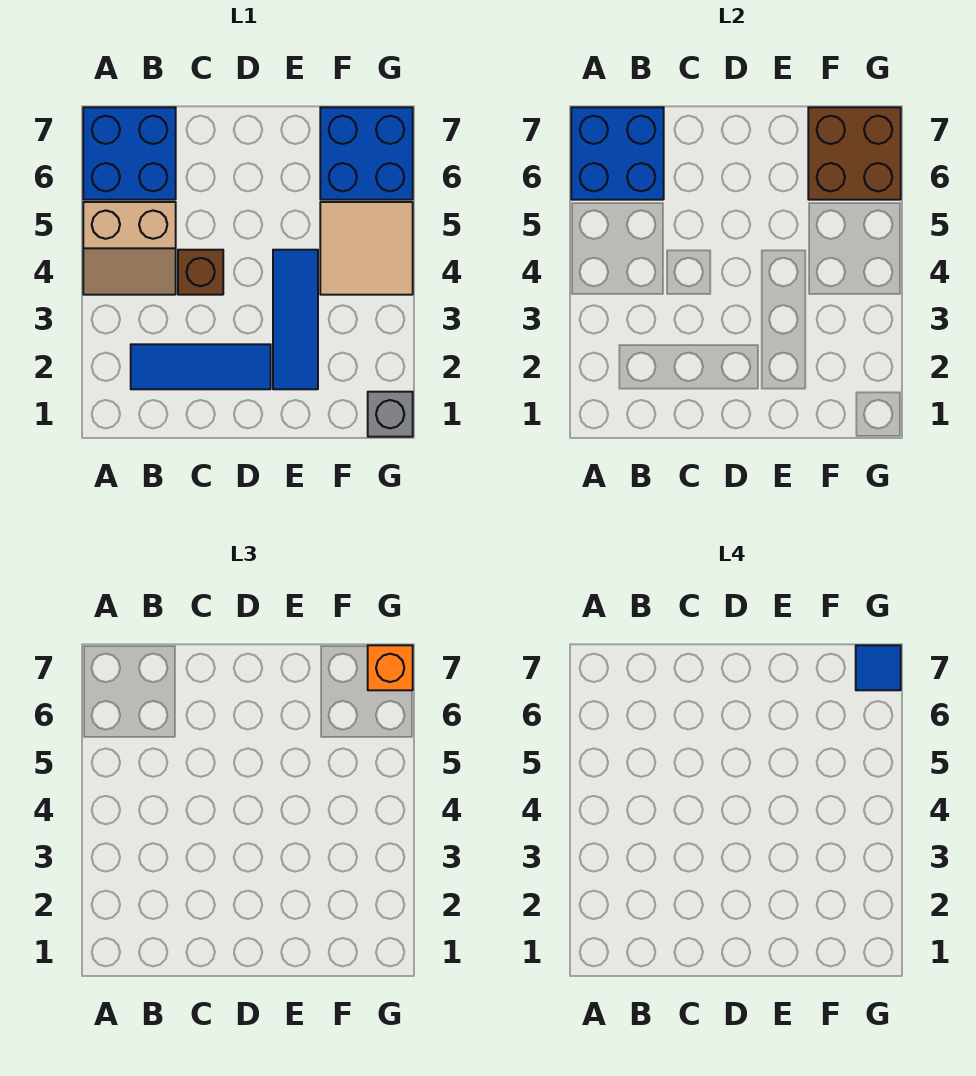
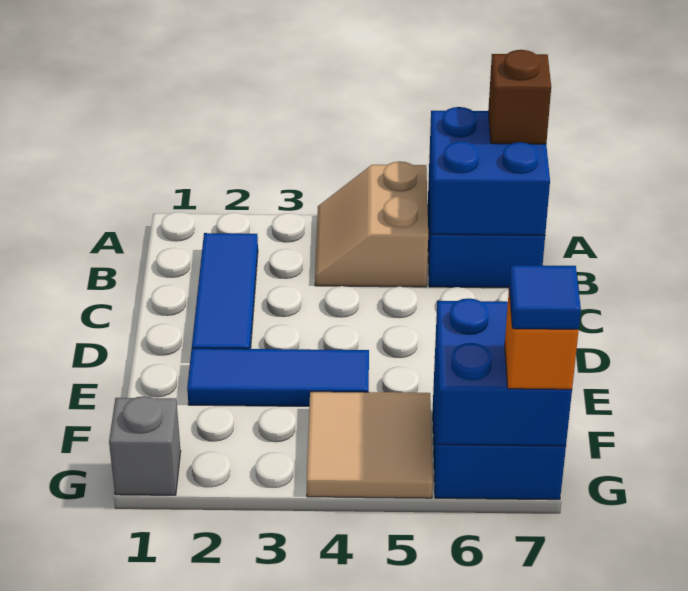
brown 1x1 brick [178,250,223,295] -> brown 1x1 brick moved to [488,50,551,144]
brown 2x2 brick [808,107,901,200] -> blue 2x2 brick [435,298,572,446]

